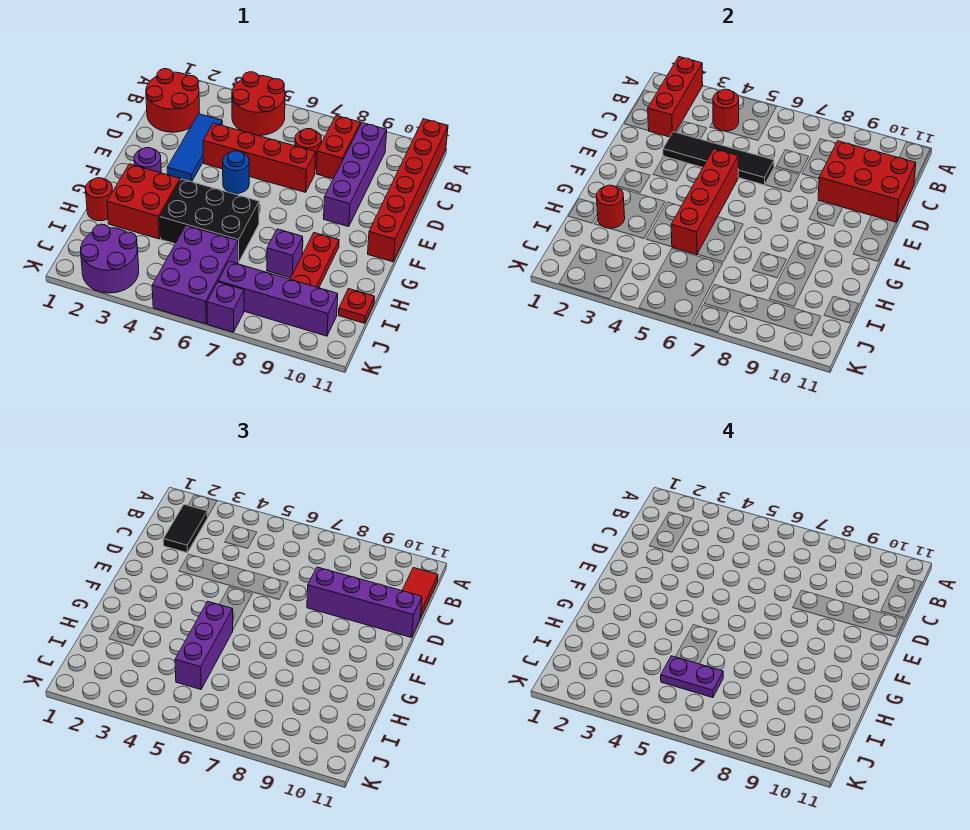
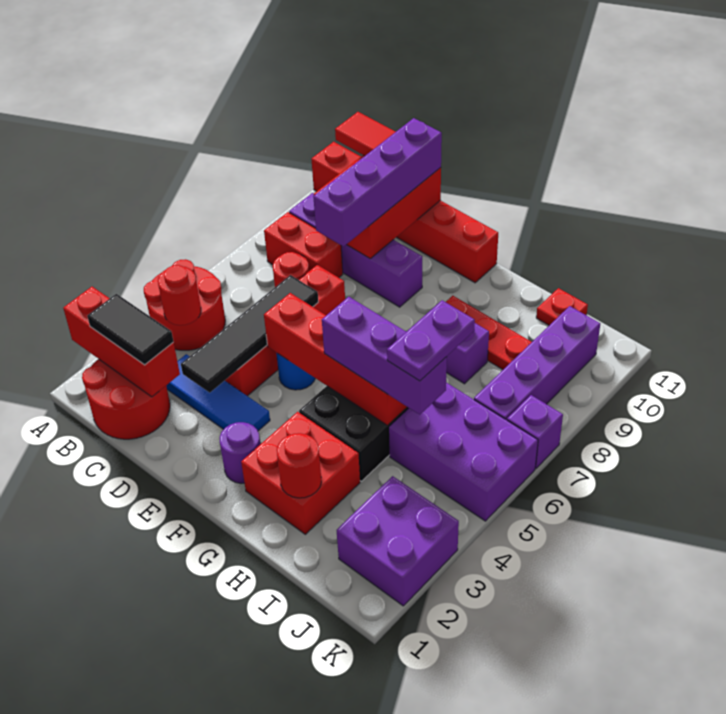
red 1x1 round brick [85,178,113,221] -> none
purple 2x2 round brick [81,224,139,293] -> purple 2x2 brick [337,476,459,606]

